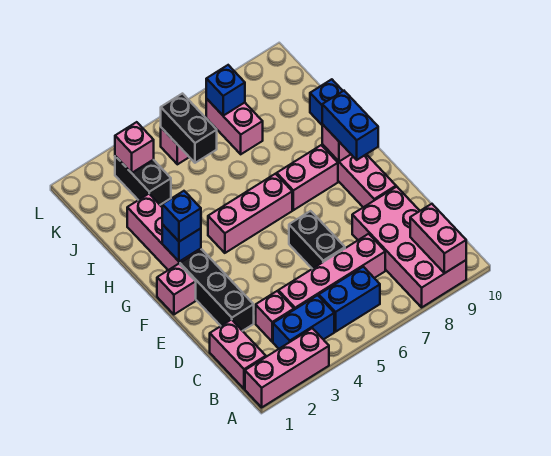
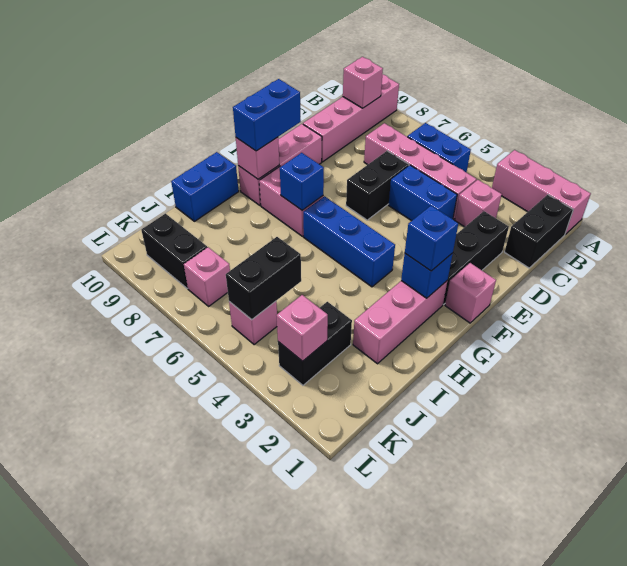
pink 2x4 brick [352,187,466,307] -> pink 1x4 brick [303,74,399,162]
pink 1x2 brick [410,204,466,273] -> pink 1x1 brick [343,57,383,108]
pink 1x2 brick [210,319,266,389] -> black 1x2 brick [505,195,573,268]
blue 1x2 brick [273,295,334,349] -> blue 1x2 brick moved to [389,165,457,221]
pink 1x3 brick [208,174,292,253] -> blue 1x3 brick [303,196,395,287]
pink 1x2 brick [206,98,263,154] -> pink 1x1 brick [184,247,230,306]
blue 1x1 brick [206,65,245,116] -> blue 1x1 brick moved to [280,153,324,210]
none -> black 1x2 brick [141,213,207,288]

